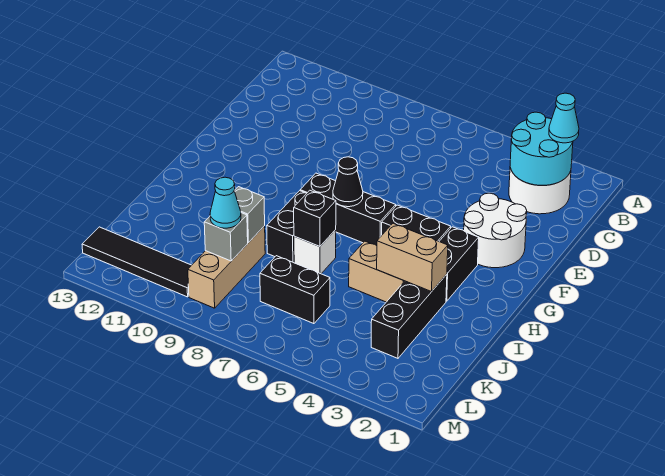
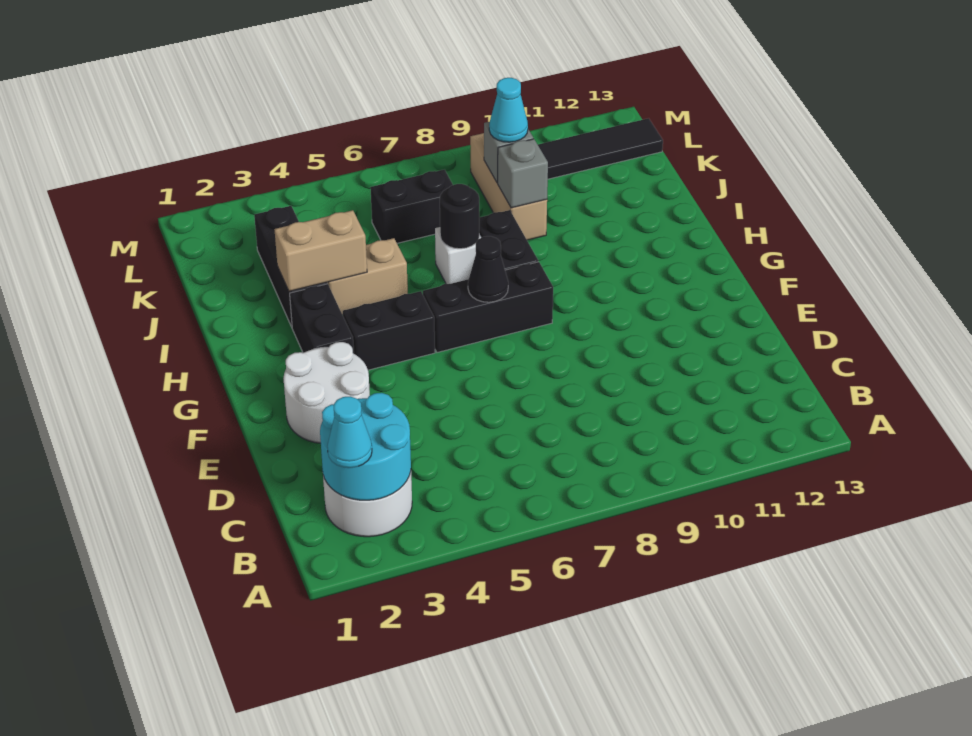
black 1x1 brick [294,190,336,247] -> black 1x1 round brick [440,184,479,249]

